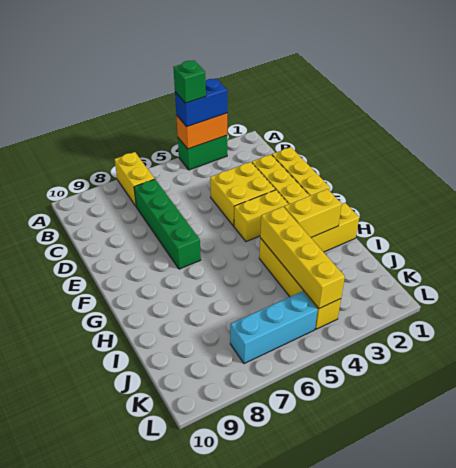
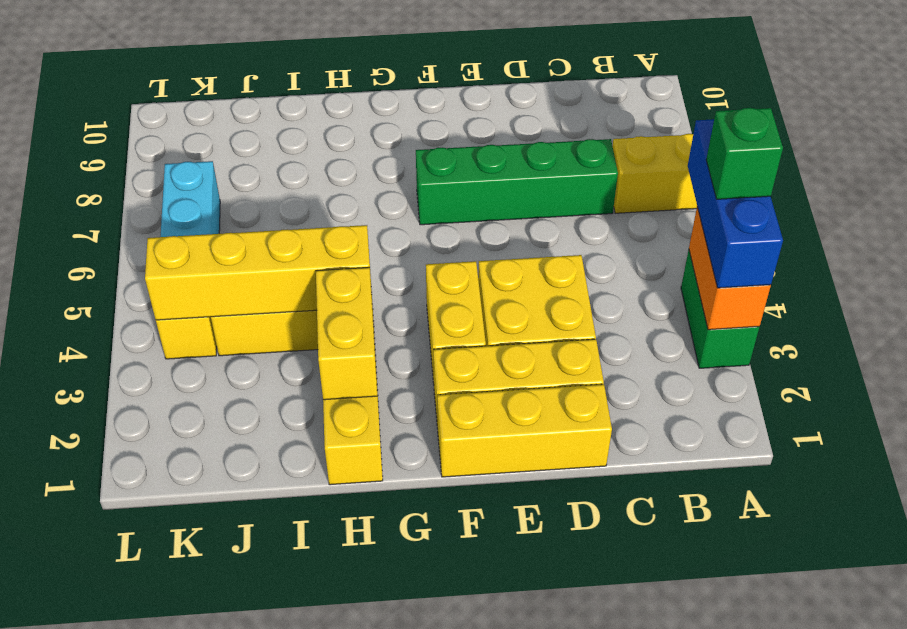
blue 1x2 brick [175,78,227,127] -> blue 1x3 brick [688,119,783,288]

